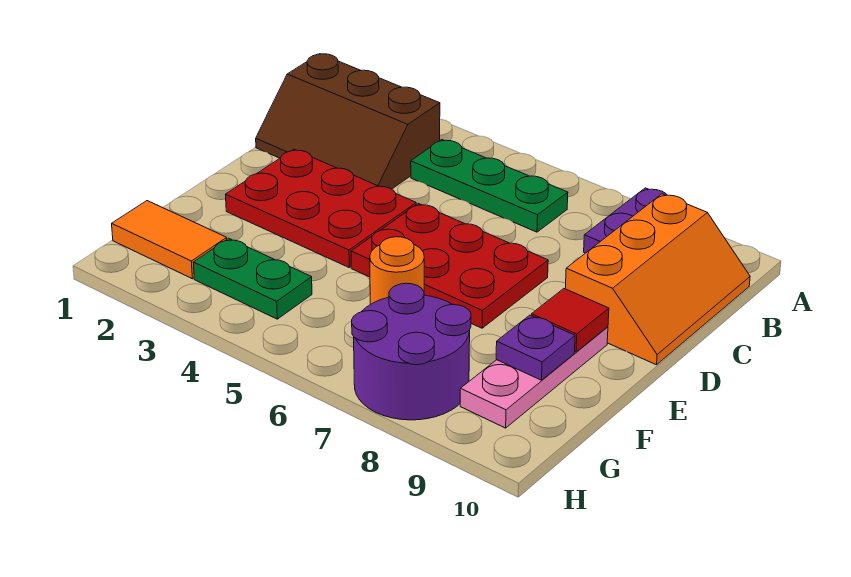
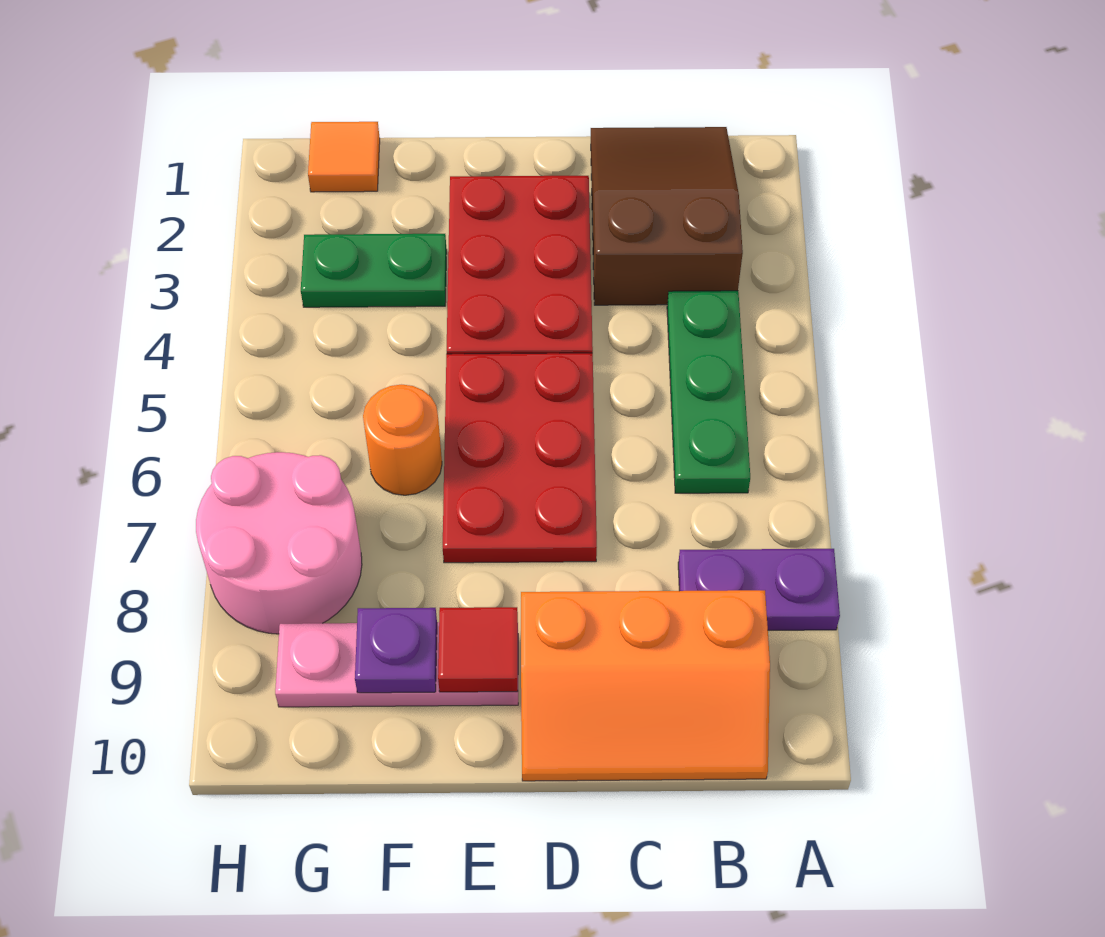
brown 2x3 slope [256,54,440,189] -> brown 2x3 slope turned to [591,127,743,305]
orange 1x2 tile [112,201,227,279] -> orange 1x1 tile [308,122,380,192]
green 1x2 plate [193,238,312,319] -> green 1x2 plate turned to [301,234,447,307]
purple 2x2 round brick [352,283,471,420] -> pink 2x2 round brick [196,452,362,634]

